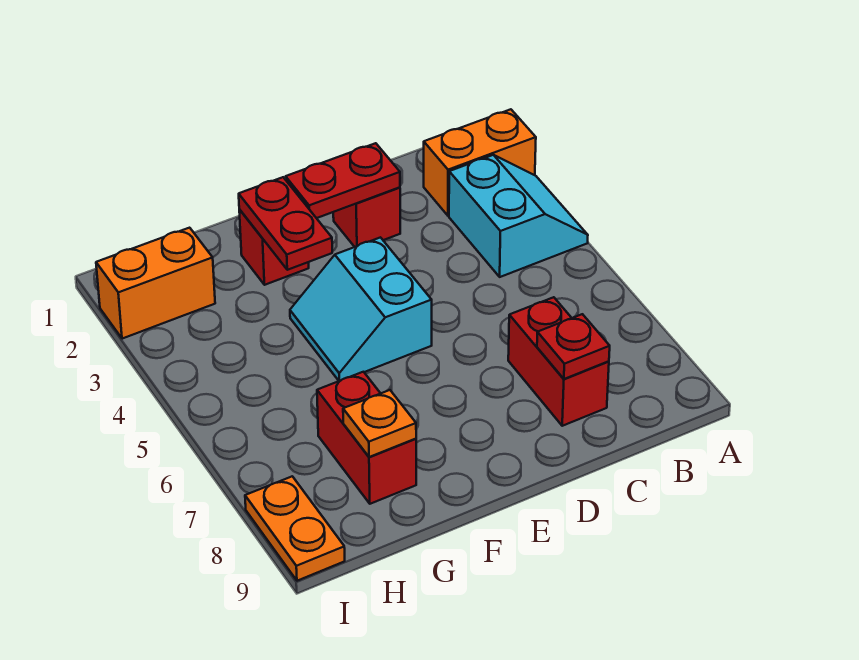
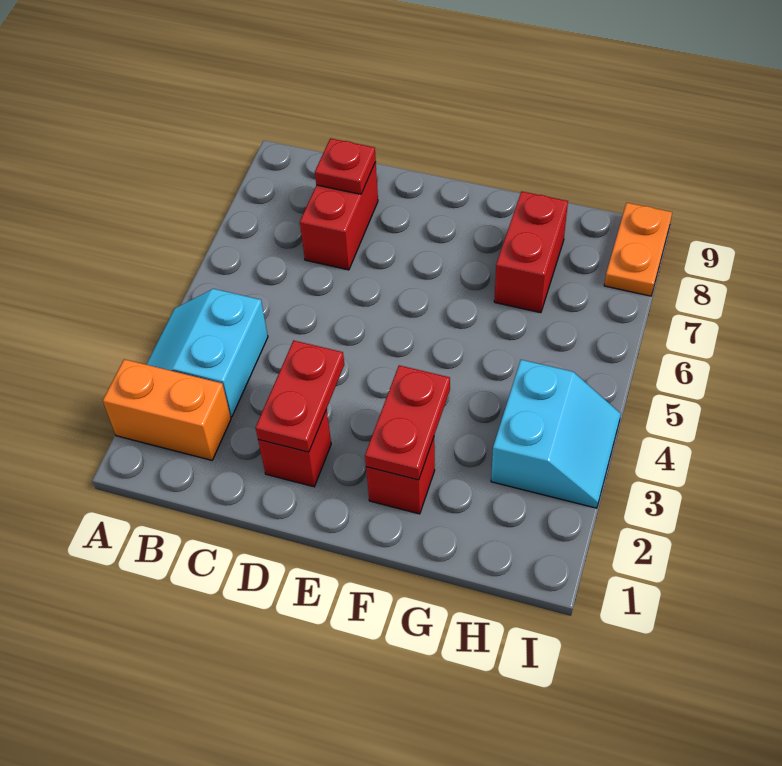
red 1x2 plate [286,143,400,218] -> red 1x2 plate turned to [256,340,344,452]
cyan 2x2 slope [290,237,432,381] -> cyan 2x2 slope moved to [491,360,621,508]
orange 1x1 plate [343,390,416,457] -> none
orange 1x2 brick [96,228,215,339] -> none

